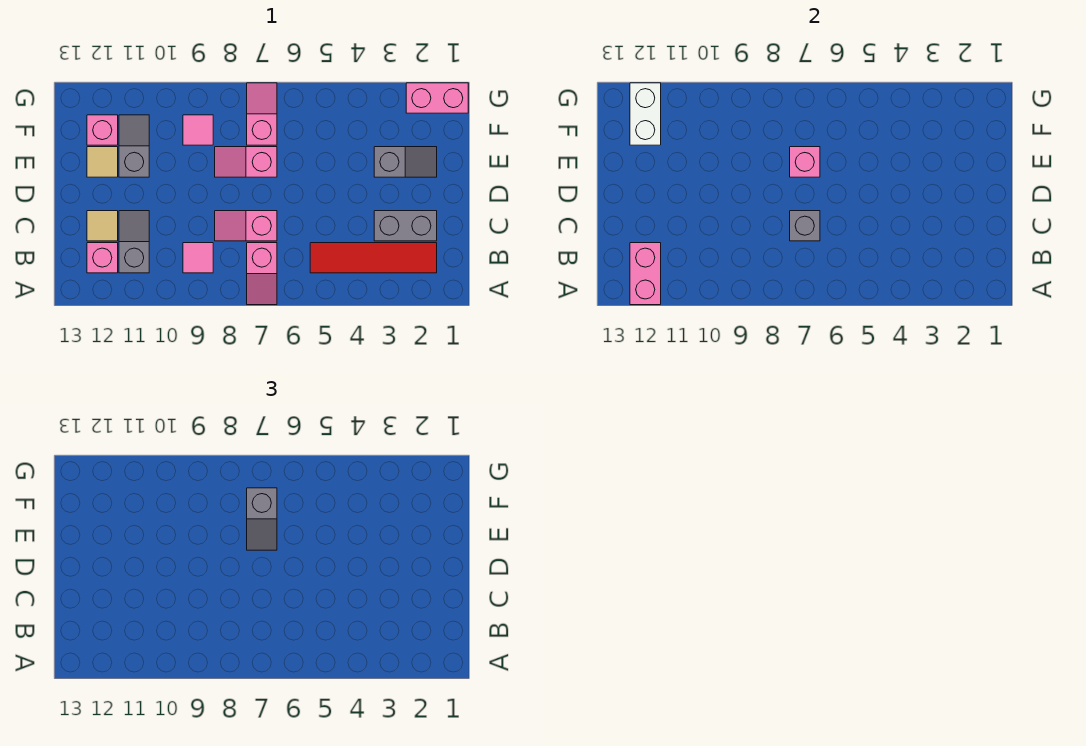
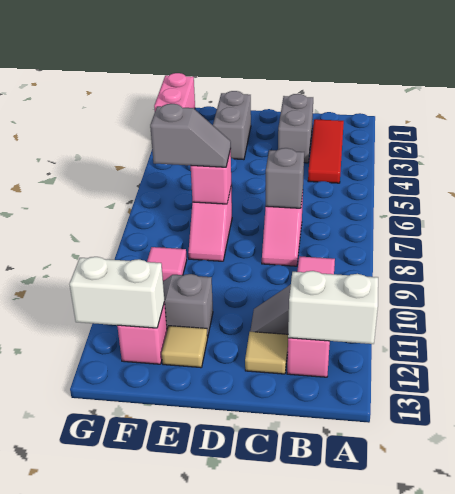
pink 1x2 slope [247,243,277,305] -> none
pink 1x2 brick [630,243,661,305] -> white 1x2 brick [288,271,378,344]
red 1x4 tile [310,243,437,273] -> red 1x3 tile [308,119,344,183]
grey 1x2 slope [374,147,437,177] -> grey 1x2 brick [213,91,251,160]
pink 1x2 slope [247,83,277,145] -> none

